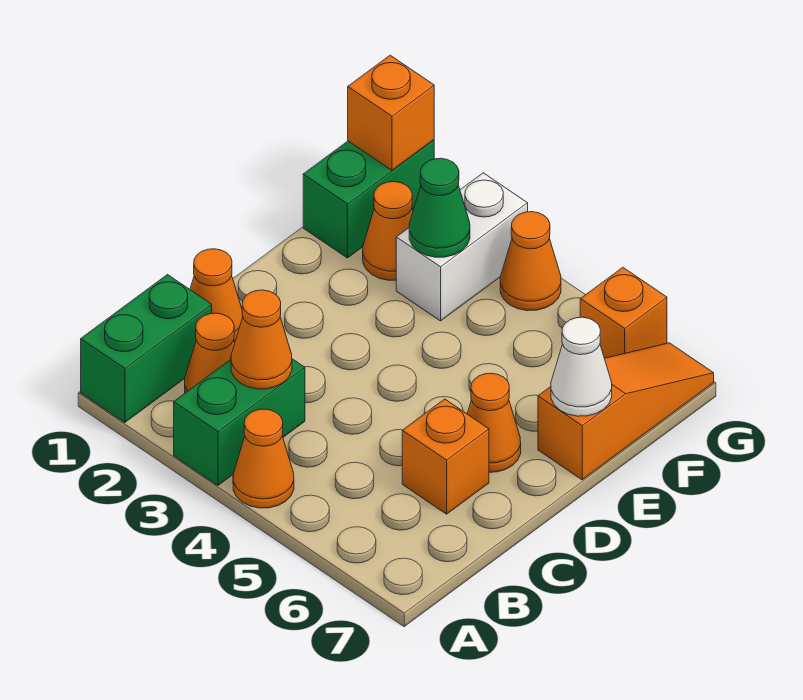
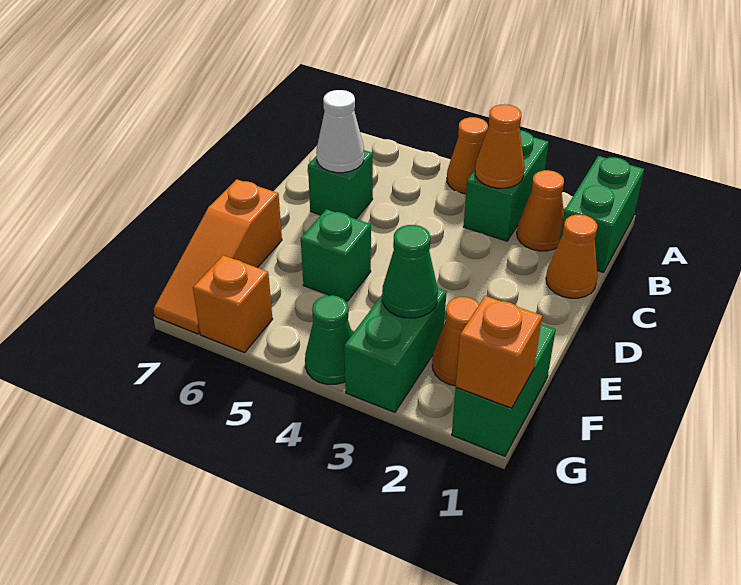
orange 1x1 brick [402,399,489,514] -> green 1x1 brick [308,150,373,219]
orange 1x1 cone [467,373,521,472] -> none
none -> green 1x1 brick [301,209,371,301]
white 1x1 cone [551,317,612,416] -> white 1x1 cone moved to [316,90,364,173]
white 1x2 brick [396,173,528,321] -> green 1x2 brick [344,288,447,412]
orange 1x1 cone [500,212,561,311] -> green 1x1 cone [305,295,352,384]

